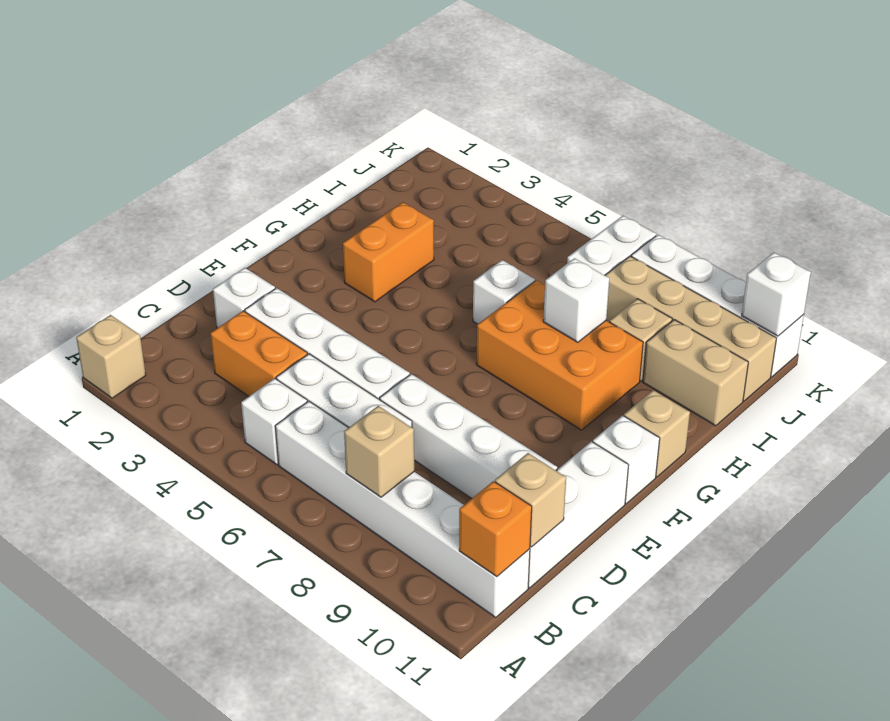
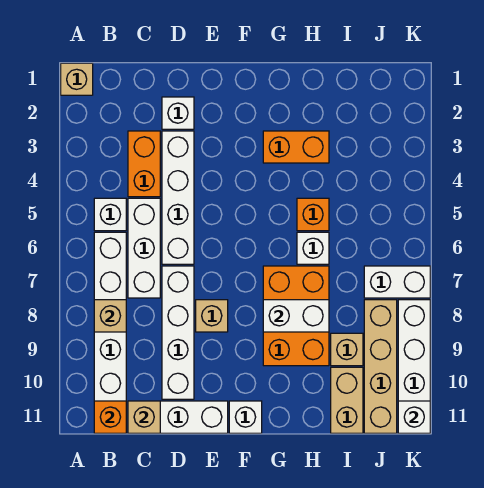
tan 1x1 brick [624,390,690,477] -> tan 1x1 brick moved to [196,300,228,332]
none -> orange 1x1 brick [297,198,329,231]
white 1x1 brick [543,258,609,342] -> white 1x2 brick [263,300,329,332]

